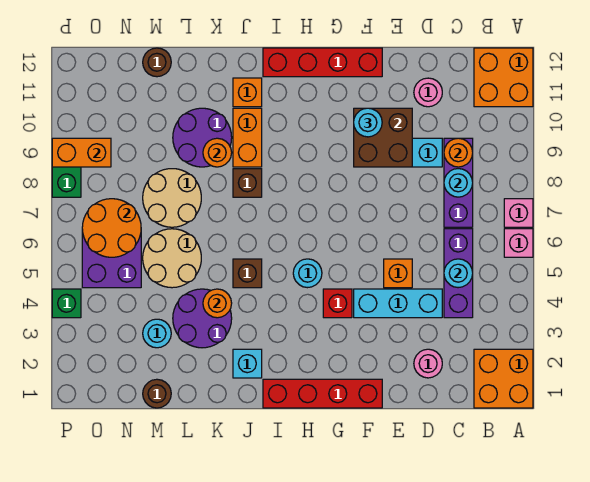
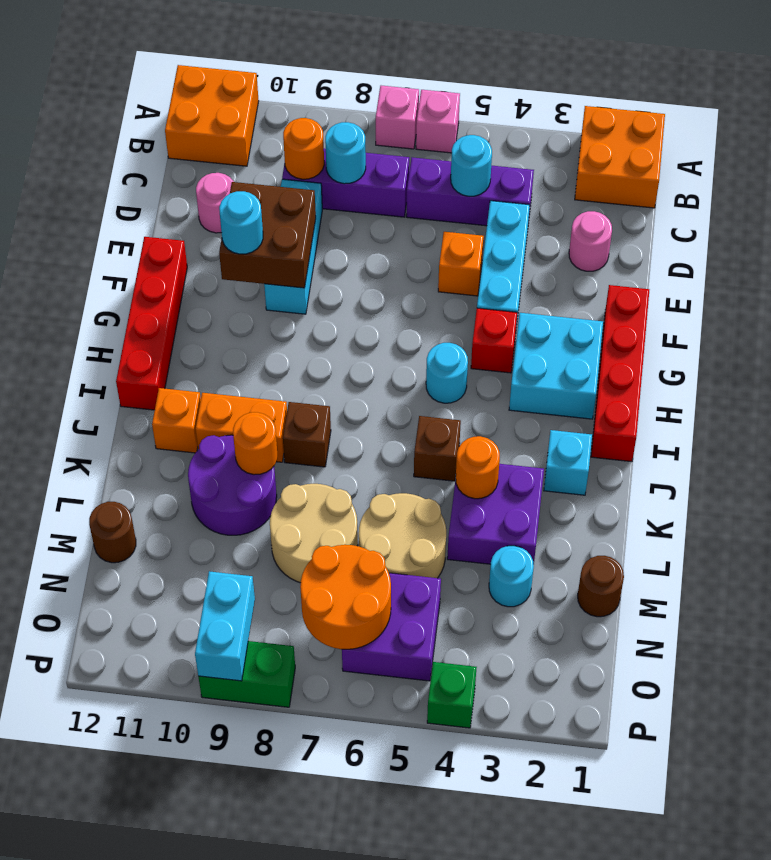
none -> cyan 2x2 brick [509,313,603,419]
purple 2x2 round brick [173,289,232,348] -> purple 2x2 brick [447,464,544,565]
orange 1x2 brick [52,138,111,167] -> cyan 1x2 brick [195,571,255,681]

